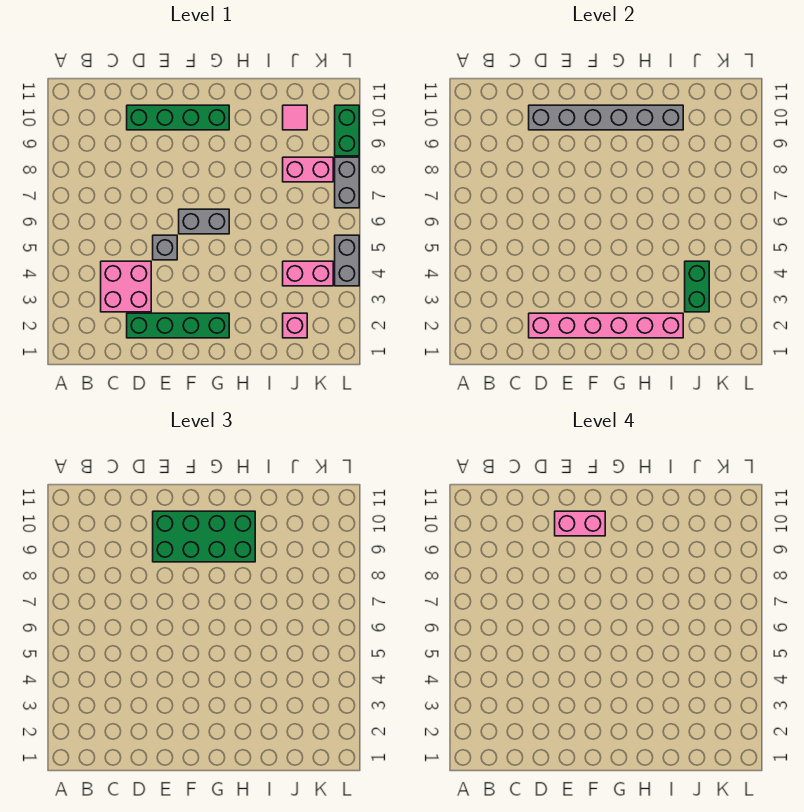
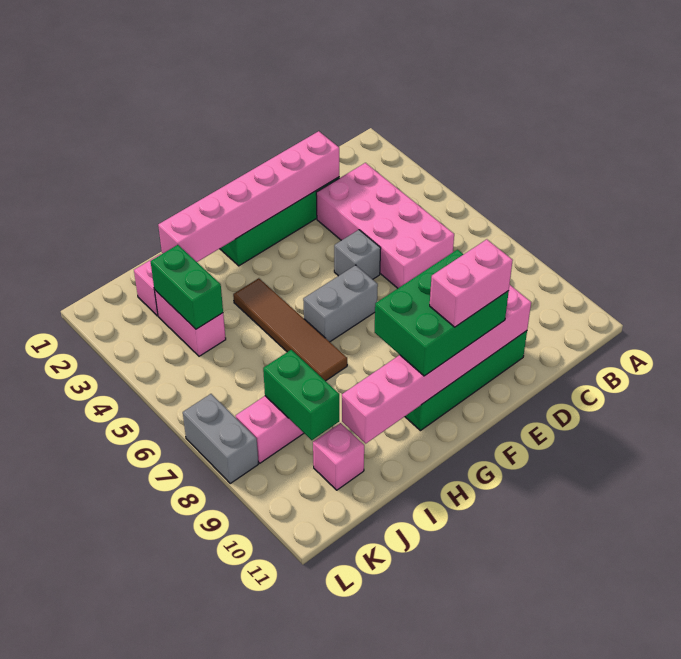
pink 2x2 brick [101,261,151,312] -> pink 2x4 brick [316,163,454,288]
grey 1x6 brick [529,105,683,130] -> pink 1x6 brick [342,285,531,443]
green 2x4 brick [153,511,255,562] -> green 2x3 brick [374,250,509,376]
none -> brown 1x4 tile [233,278,347,381]
pink 1x2 brick [283,261,333,286] -> pink 1x2 brick turned to [155,290,226,356]
pink 1x1 tile [283,105,307,130] -> pink 1x1 brick [313,423,364,490]
grey 1x2 brick [335,235,359,286] -> none
green 1x2 brick [335,105,359,156] -> green 1x2 brick moved to [263,350,339,440]

